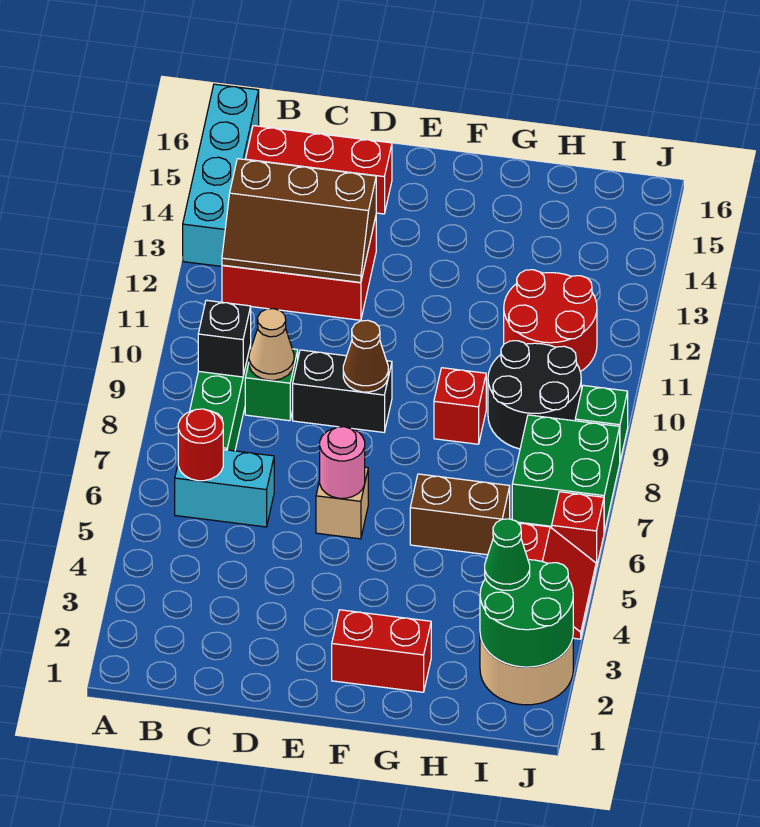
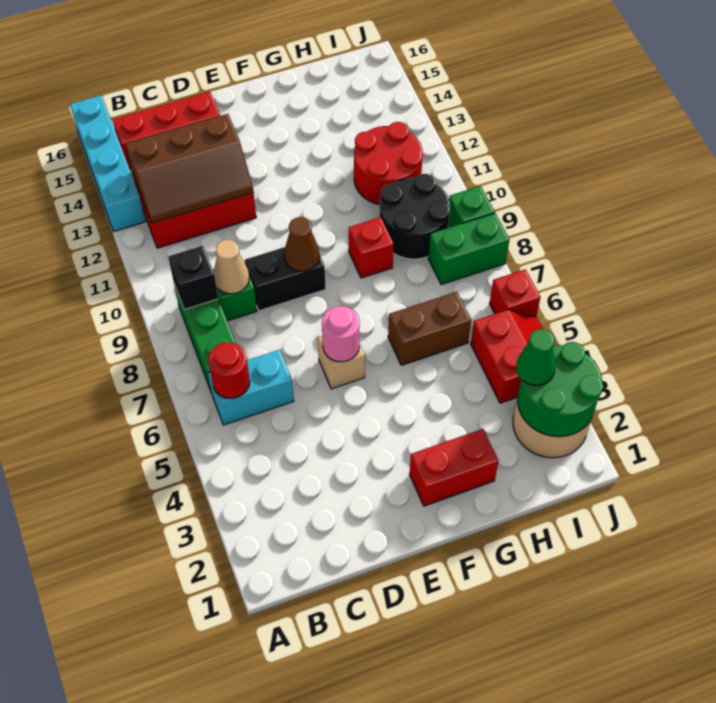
green 2x2 brick [512,415,620,532] -> green 1x2 brick [428,213,509,285]

